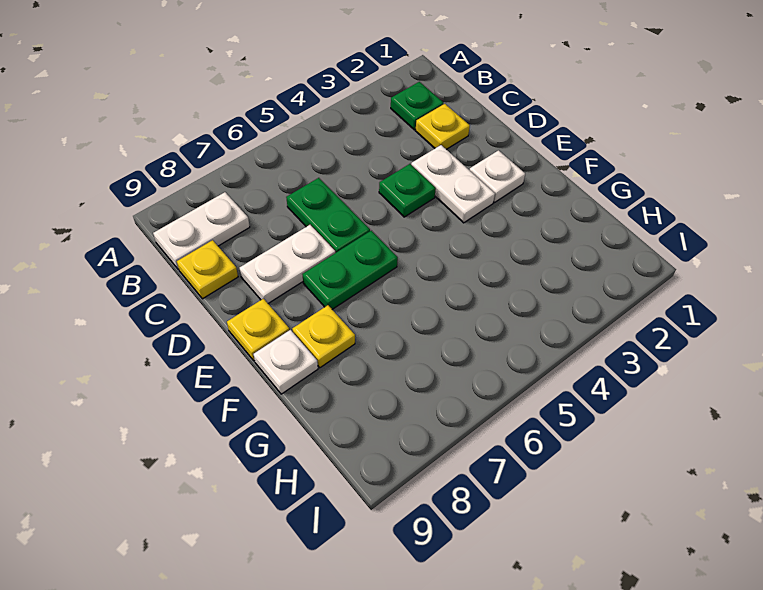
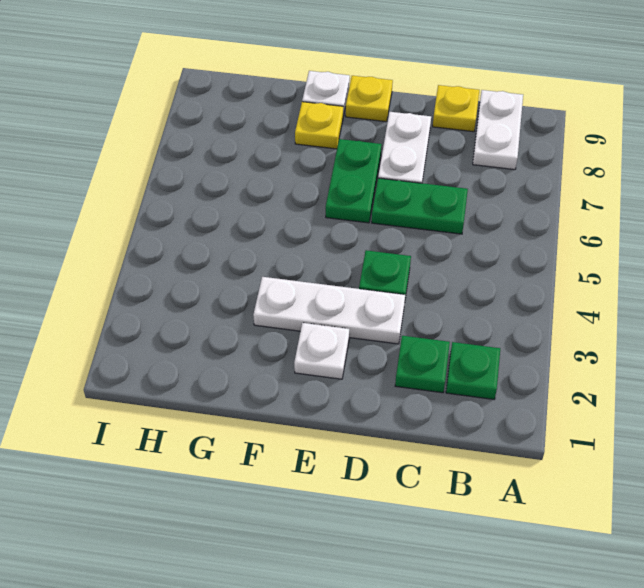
yellow 1x1 plate [416,104,470,149] -> green 1x1 plate [395,336,450,393]
white 1x2 plate [411,145,495,223] -> white 1x3 plate [253,277,405,344]

